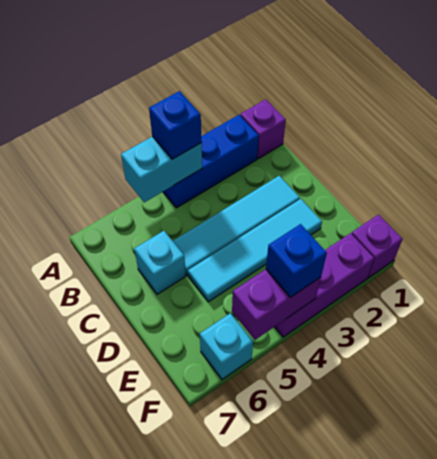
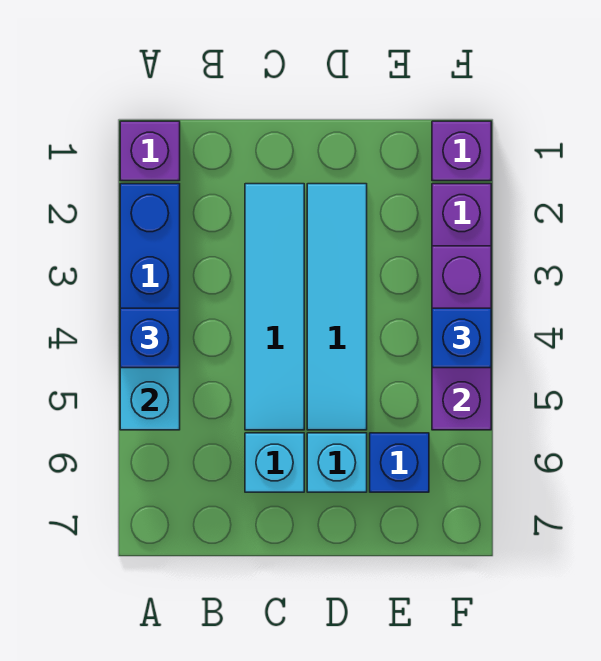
none -> blue 1x1 brick [370,433,429,492]
purple 1x2 brick [232,269,321,340] -> purple 1x3 brick [432,246,491,430]
cyan 1x1 brick [200,313,253,380] -> cyan 1x1 brick moved to [307,433,367,492]

